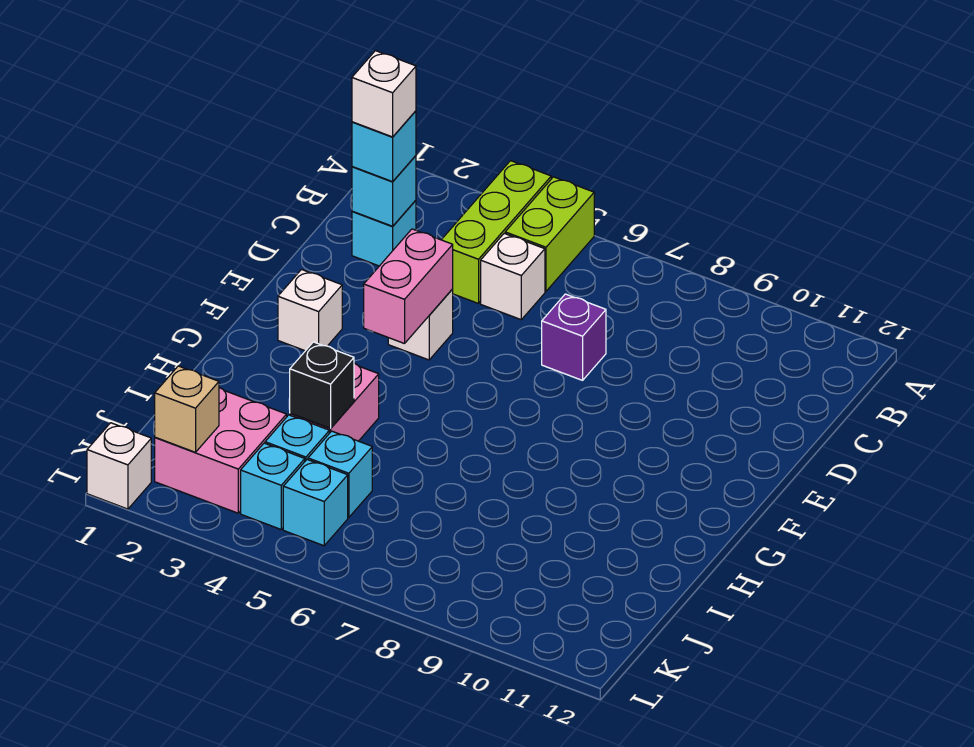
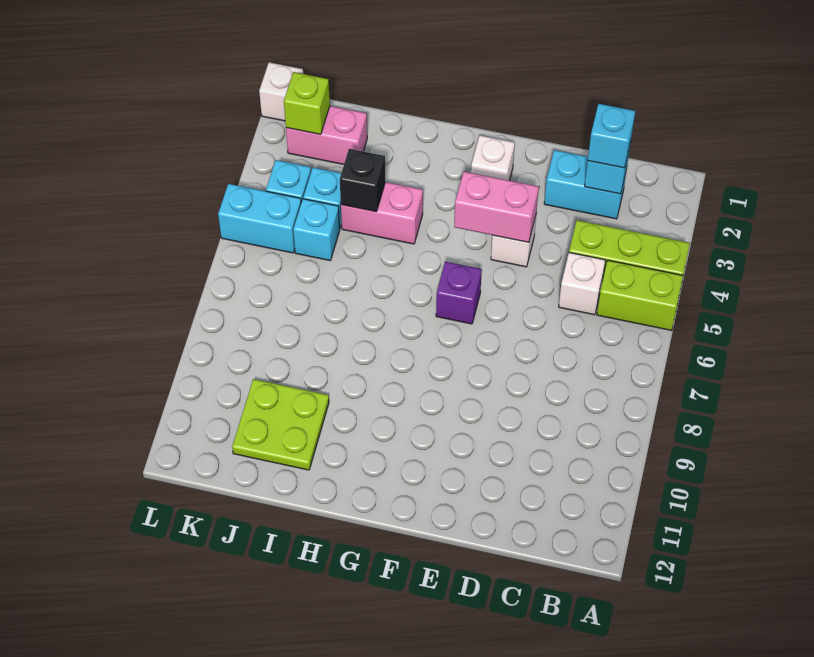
cyan 1x1 brick [352,200,416,266] -> cyan 1x2 brick [544,150,627,219]
white 1x1 brick [352,51,416,137] -> none
purple 1x1 brick [542,294,606,380] -> purple 1x1 brick moved to [436,262,482,324]
none -> lime 2x2 plate [232,379,329,470]
pink 2x2 brick [155,388,287,513] -> pink 1x2 brick [286,106,367,164]
tan 1x1 brick [155,366,219,452] -> lime 1x1 brick [284,72,330,134]
cyan 1x1 brick [283,460,348,546] -> cyan 1x2 brick [218,184,301,253]

